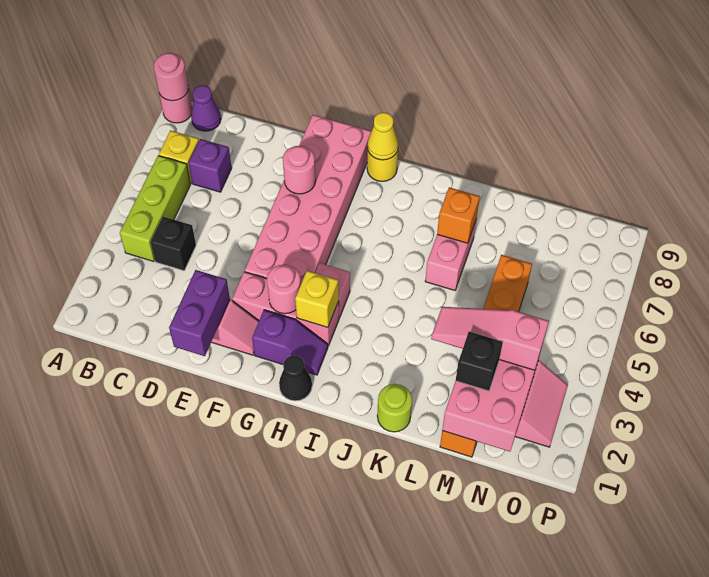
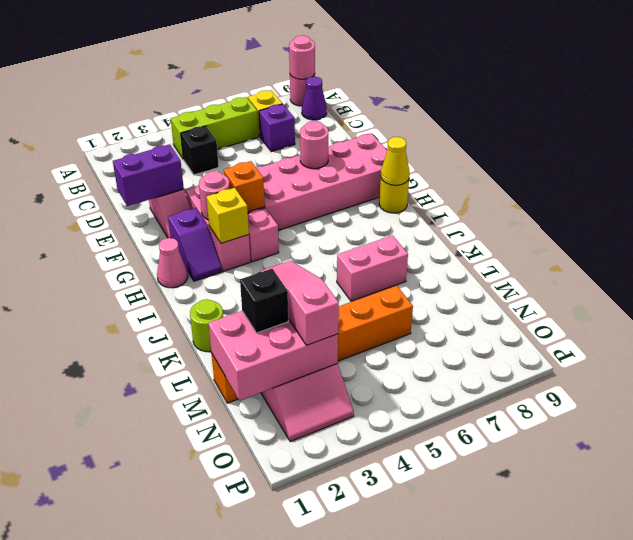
black 1x1 cone [279,356,312,401] -> pink 1x1 cone [157,238,188,288]
orange 1x1 brick [437,187,480,243] -> orange 1x1 brick moved to [224,161,265,212]

